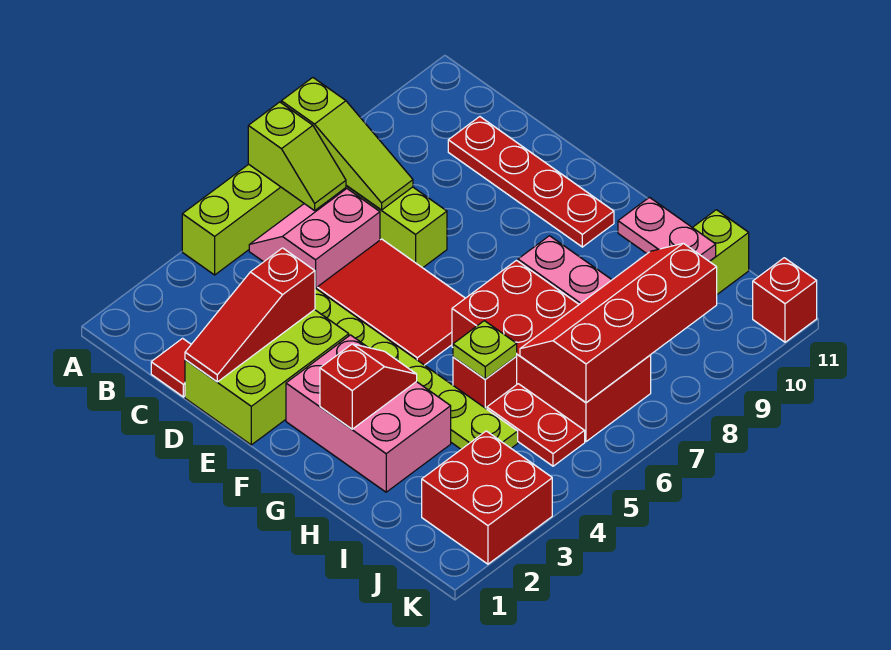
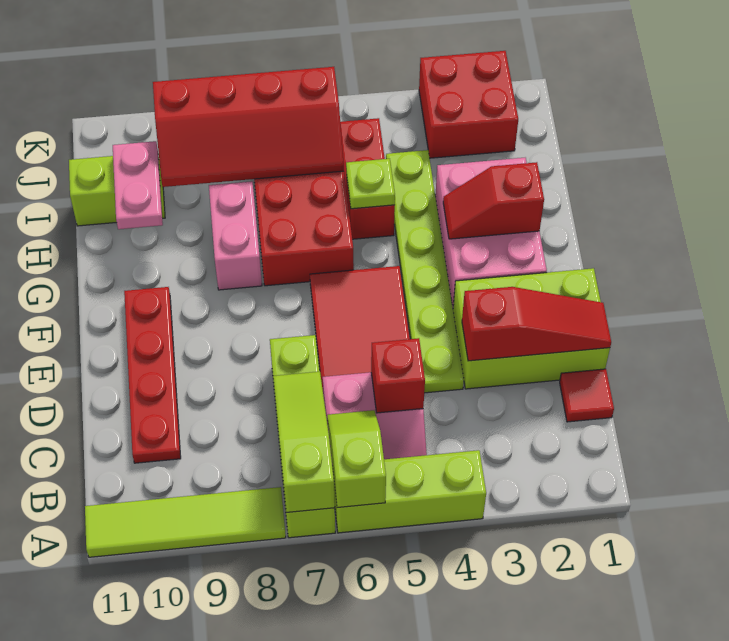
none -> lime 1x4 tile [85,487,286,557]
red 1x1 brick [753,258,817,342] -> red 1x1 brick moved to [371,338,425,413]

